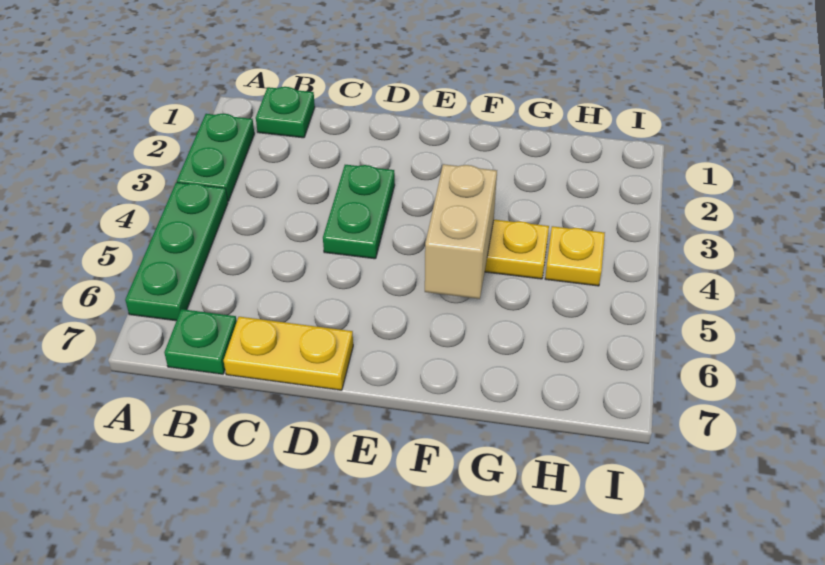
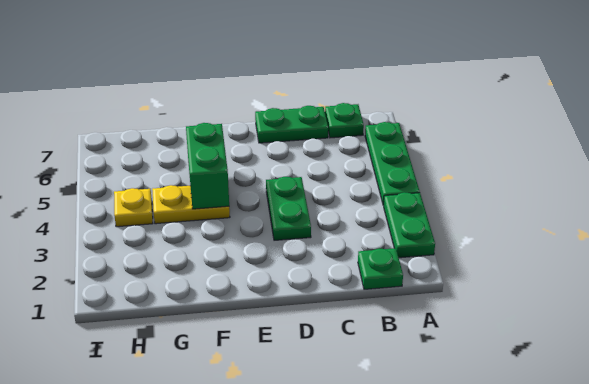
yellow 1x2 plate [224,317,353,390] -> green 1x2 plate [255,106,328,143]
tan 1x2 brick [425,164,497,299] -> green 1x2 brick [186,123,229,209]

